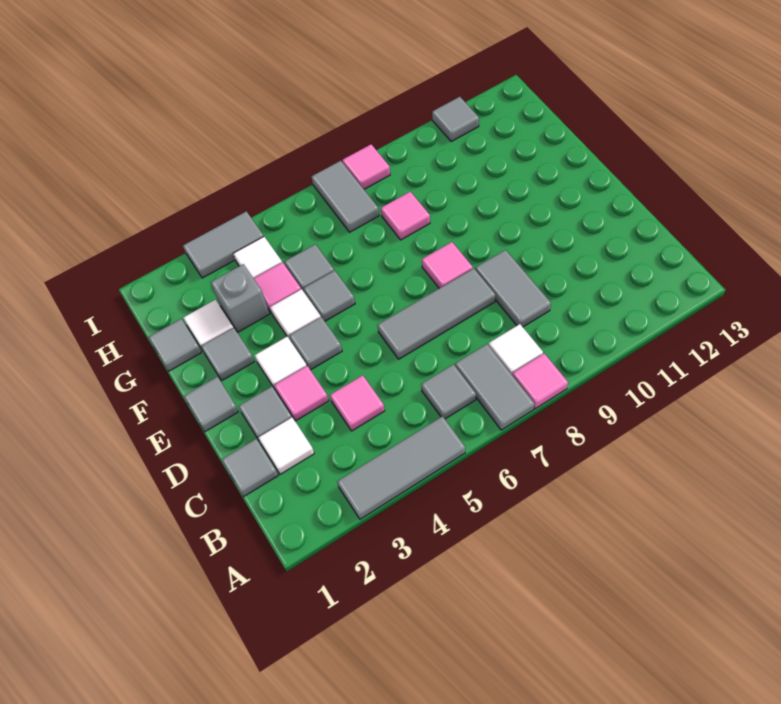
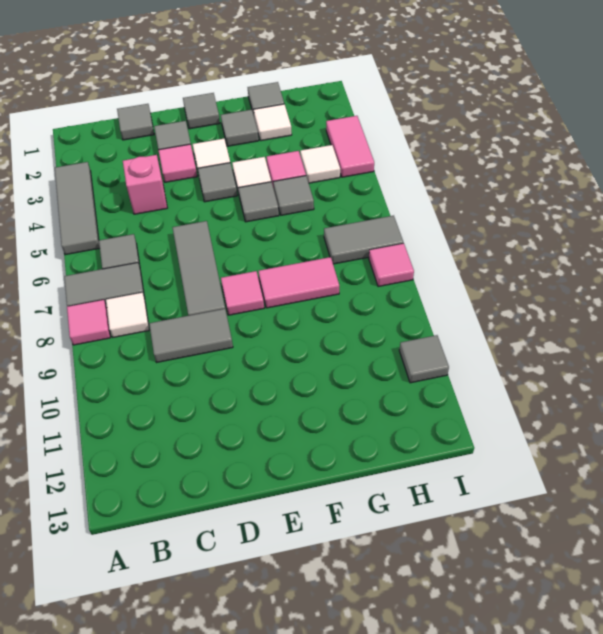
white 1x1 tile [258,417,314,474] -> none
pink 1x1 tile [330,375,385,431] -> pink 1x1 brick [123,155,167,214]
grey 1x1 brick [211,264,269,332] -> none
pink 1x1 tile [381,192,430,240] -> pink 1x2 tile [259,257,339,308]
grey 1x2 tile [183,211,264,278] -> pink 1x2 tile [326,116,374,177]

